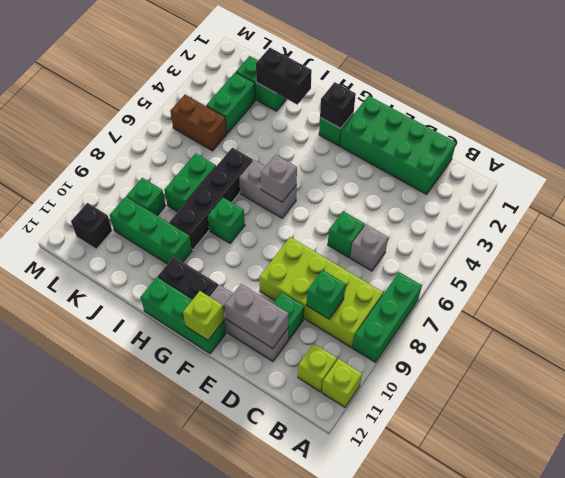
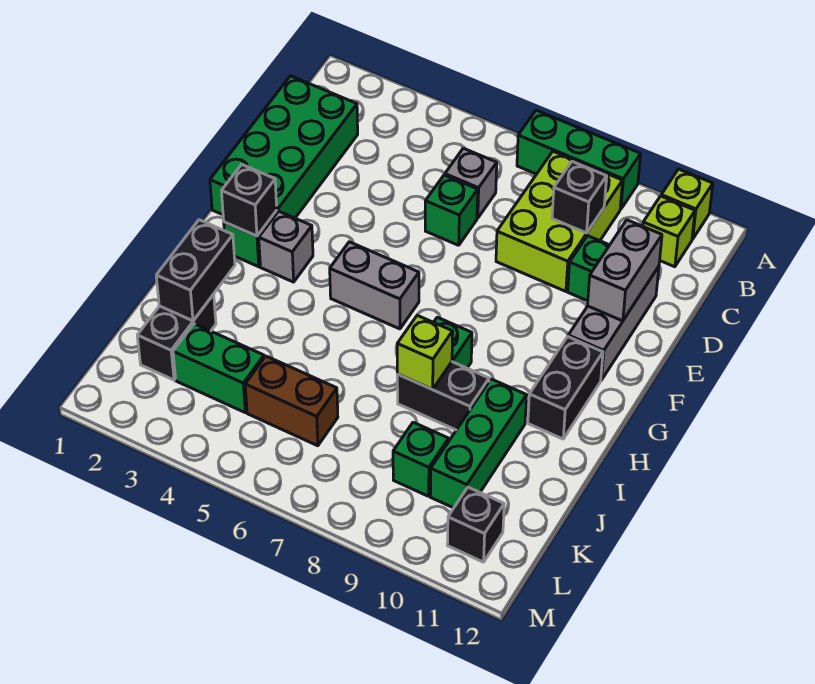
lime 2x4 brick [259,237,383,348] -> lime 2x3 brick [496,151,623,291]
green 1x1 brick [306,270,346,319] -> black 1x1 brick [552,162,607,233]
green 1x3 brick [140,277,226,354] -> none
lime 1x1 brick [183,291,224,340] -> lime 1x1 brick moved to [397,315,453,389]
grey 1x2 brick [239,160,297,218] -> grey 1x2 brick turned to [330,242,419,329]
grey 1x1 brick [261,155,297,202] -> grey 1x1 brick moved to [259,211,313,282]
black 1x4 brick [170,148,253,250] -> black 1x2 brick [397,362,489,430]
green 1x2 brick [236,56,286,111] -> black 1x2 brick [137,294,216,380]
green 1x2 brick [164,153,216,212] -> none
brown 1x2 brick [170,95,227,151] -> brown 1x2 brick turned to [245,356,338,446]

